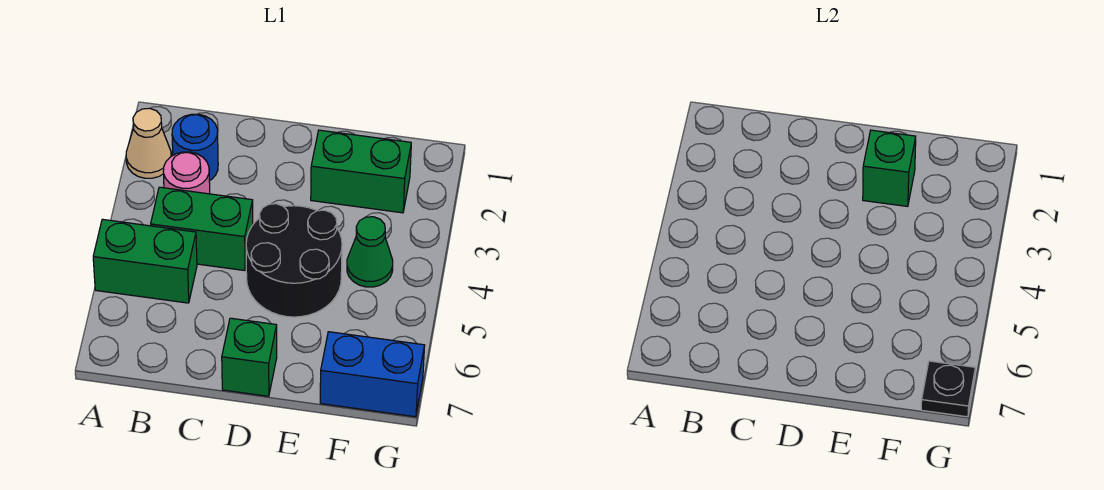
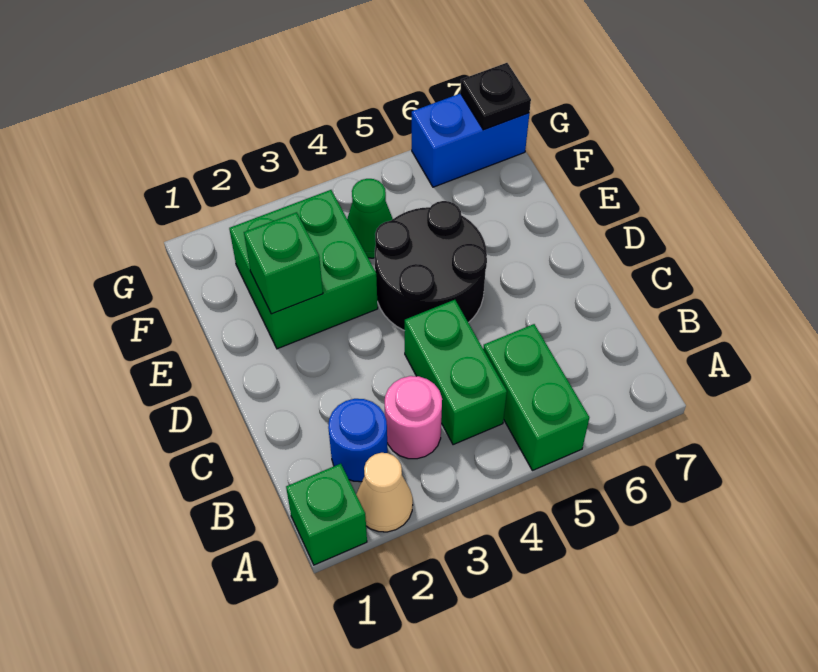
green 1x1 brick [222,318,277,396] -> green 1x1 brick moved to [286,464,367,565]
green 1x2 brick [311,130,411,213] -> green 2x2 brick [229,190,378,349]
blue 1x2 brick [320,332,425,417] -> blue 1x2 brick turned to [412,93,529,187]

